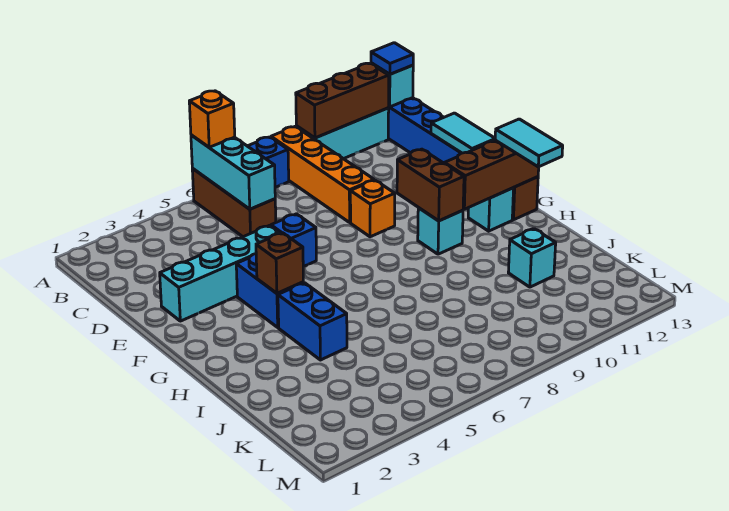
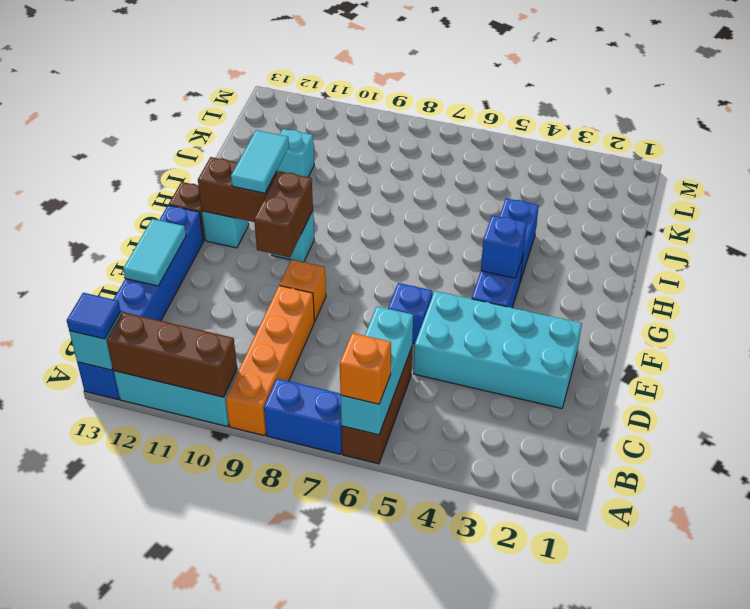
cyan 1x4 brick [160,226,281,321] -> cyan 2x4 brick [414,291,582,409]
brown 1x1 brick [256,233,303,293] -> blue 1x1 brick [481,215,527,278]
brown 1x3 brick [445,140,539,209] -> brown 1x2 brick [198,157,277,222]
cyan 1x2 tile [495,119,563,167] -> cyan 1x2 tile moved to [231,130,289,193]

